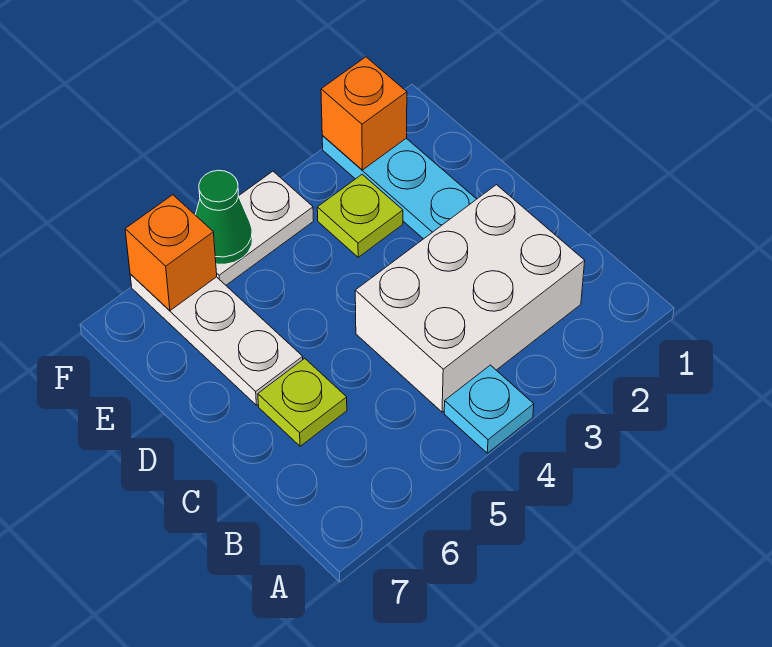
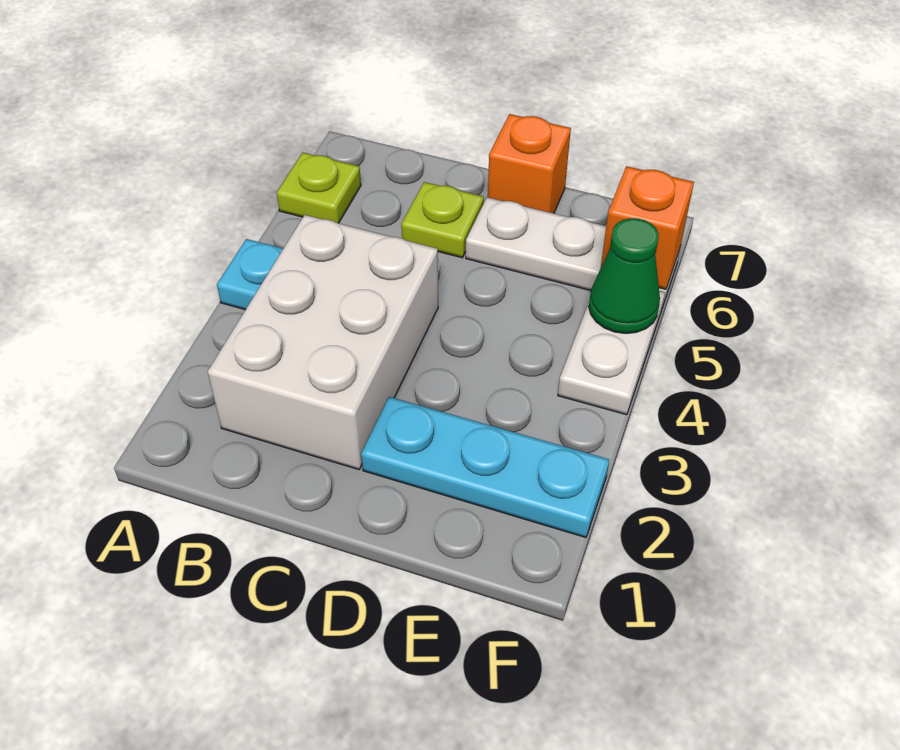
lime 1x1 plate [317,174,403,257] -> lime 1x1 plate moved to [277,153,361,223]
orange 1x1 brick [321,57,407,170] -> orange 1x1 brick moved to [488,114,571,213]

